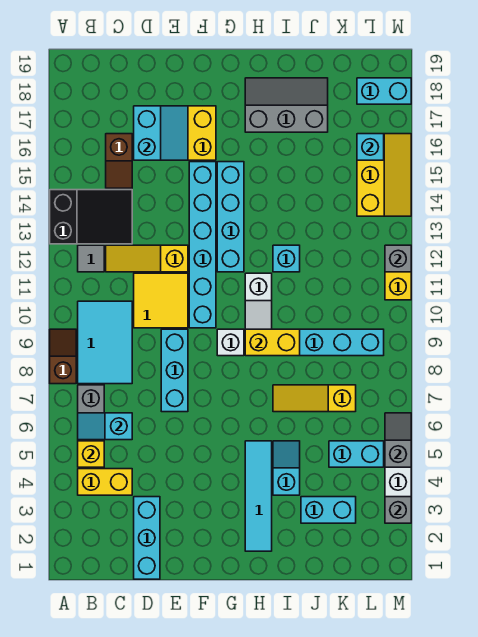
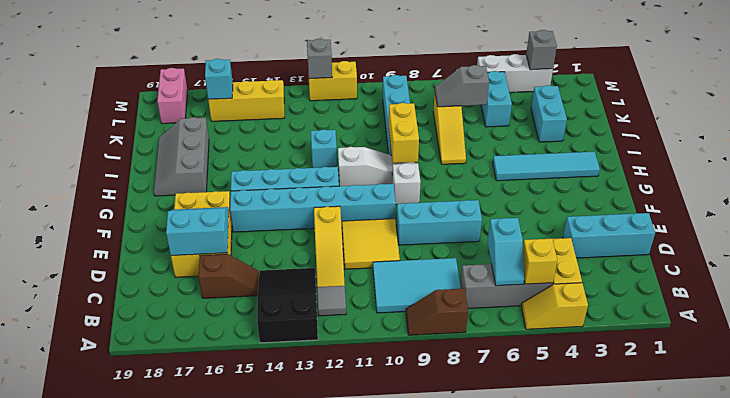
none -> yellow 1x2 slope [521,283,588,329]
cyan 1x2 slope [273,441,300,495] -> none
cyan 1x2 brick [357,78,411,104] -> pink 1x2 brick [157,68,188,124]
grey 1x2 slope [385,413,411,467] -> grey 1x2 slope moved to [435,65,489,107]

